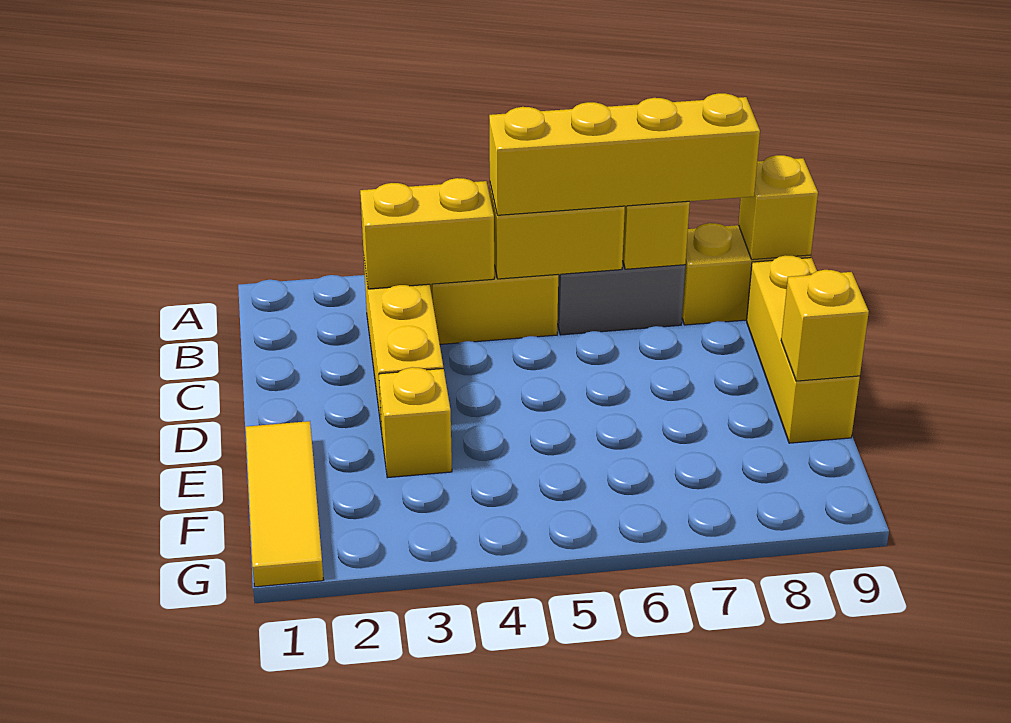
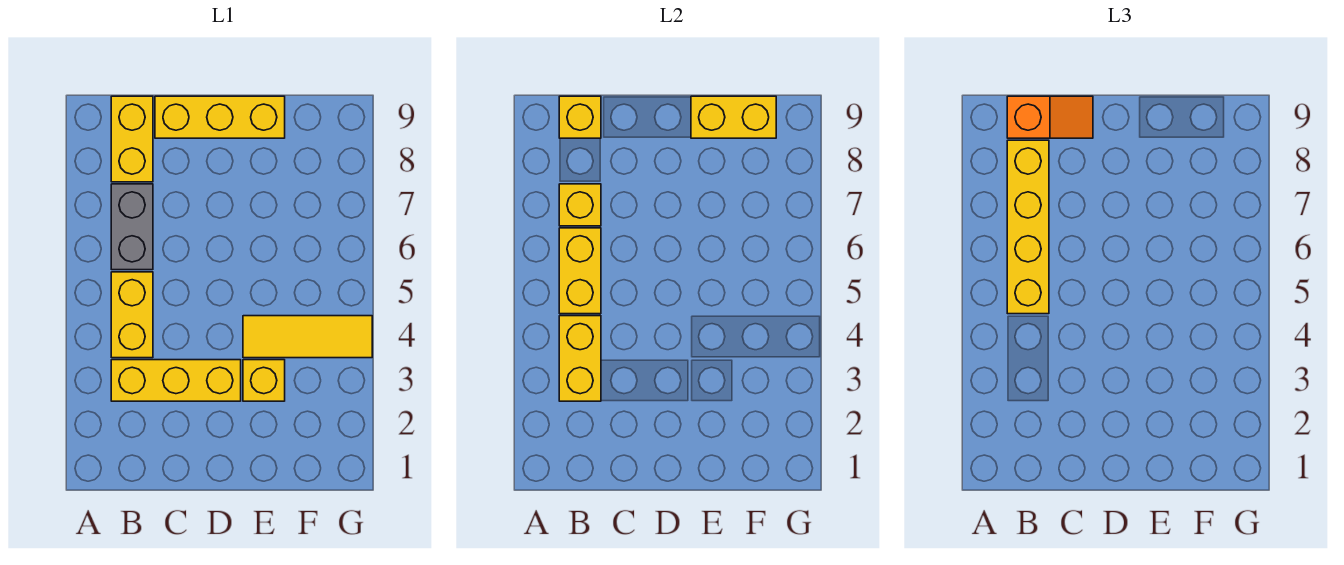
none -> orange 1x2 slope [1007,96,1093,138]
yellow 1x3 tile [246,421,323,587] -> yellow 1x3 tile moved to [243,316,372,358]
yellow 1x1 brick [781,270,869,381] -> yellow 1x2 brick [691,96,776,138]

